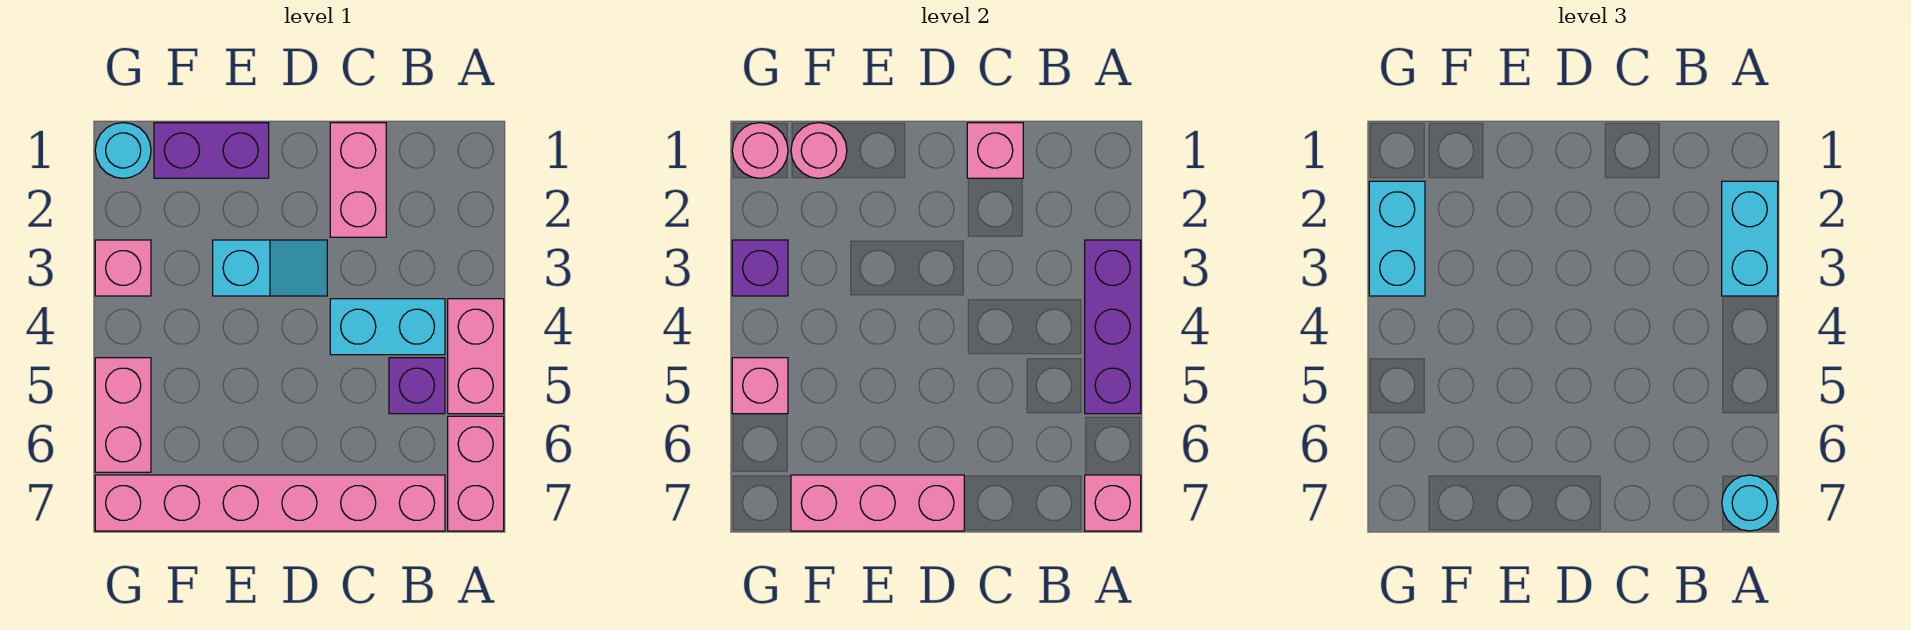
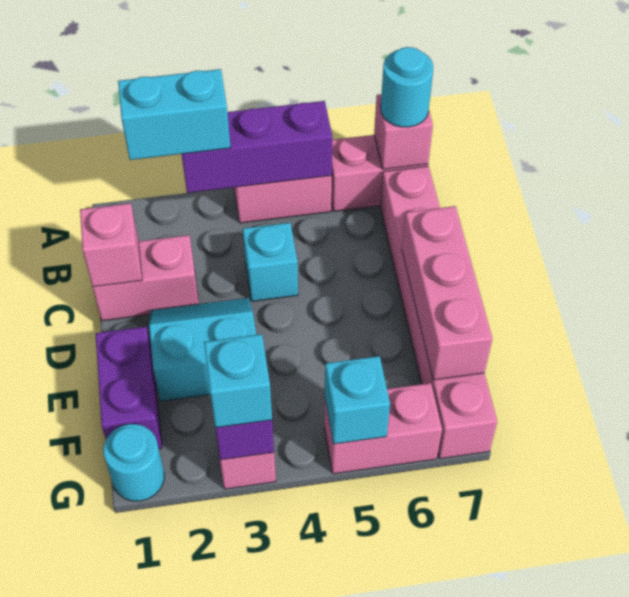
cyan 1x2 brick [330,299,445,355] -> cyan 1x1 brick [243,223,298,301]
purple 1x1 brick [389,358,445,414] -> none
cyan 1x2 slope [213,240,327,296] -> cyan 2x2 slope [149,298,256,401]
pink 1x1 round brick [791,123,847,178] -> none
pink 1x1 round brick [732,123,788,178] -> none
cyan 1x2 brick [1369,181,1425,296] -> cyan 1x1 brick [204,334,272,428]
pink 1x1 brick [732,358,788,414] -> cyan 1x1 brick [325,356,390,444]

